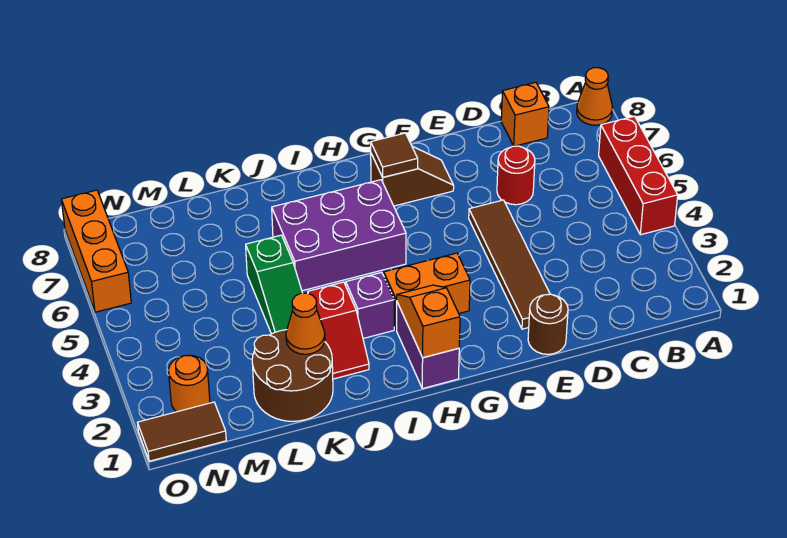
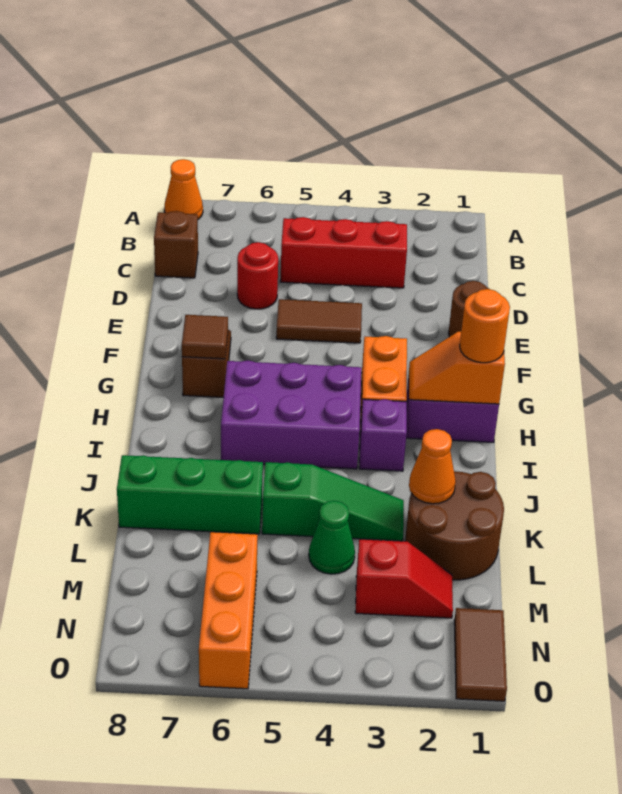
red 1x3 brick [599,116,678,235] -> red 1x3 brick moved to [280,217,407,288]
orange 1x1 brick [501,82,549,146] -> brown 1x1 brick [154,211,198,278]
brown 1x4 tile [469,200,550,329] -> brown 1x2 tile [276,299,362,343]
purple 2x3 brick [272,180,406,291] -> purple 2x3 brick turned to [221,360,361,469]
red 1x2 slope [308,282,369,379] -> red 1x2 slope moved to [355,539,453,618]
none -> green 1x3 brick [117,455,263,534]
none -> green 1x1 cone [309,501,355,574]
orange 1x1 round brick [168,355,210,412] -> orange 1x1 round brick moved to [460,289,510,363]
orange 1x3 brick [61,190,131,312] -> orange 1x3 brick turned to [199,532,258,689]

